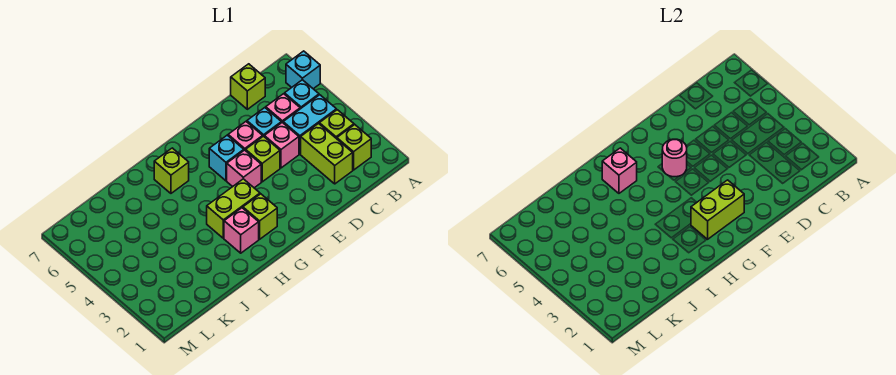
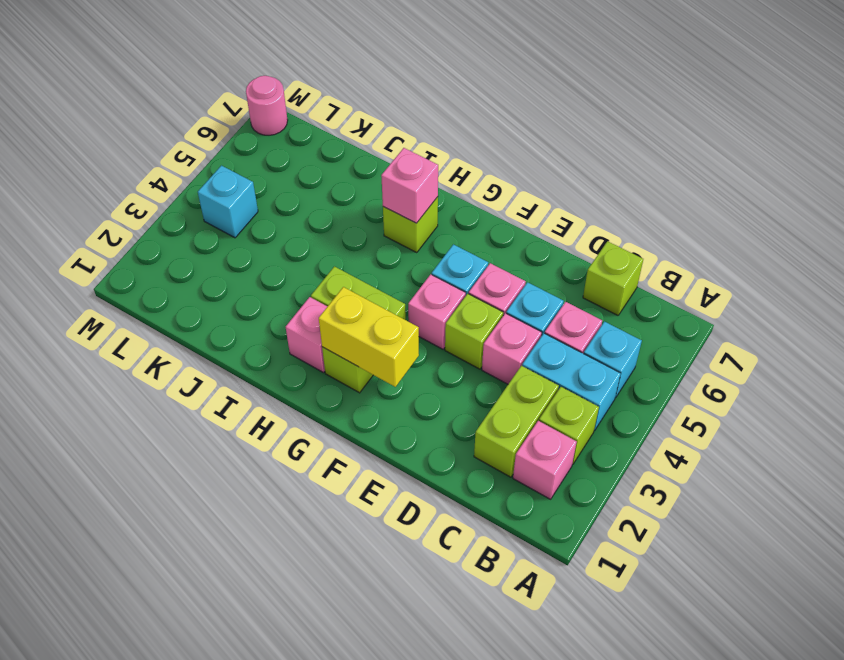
cyan 1x1 brick [286,51,320,89] -> cyan 1x1 brick moved to [198,166,258,238]
lime 1x1 brick [337,125,371,170] -> pink 1x1 brick [513,421,577,499]
lime 1x2 brick [691,180,744,239] -> yellow 1x2 brick [319,287,419,387]
pink 1x1 round brick [662,139,687,177] -> pink 1x1 round brick moved to [246,76,288,135]

